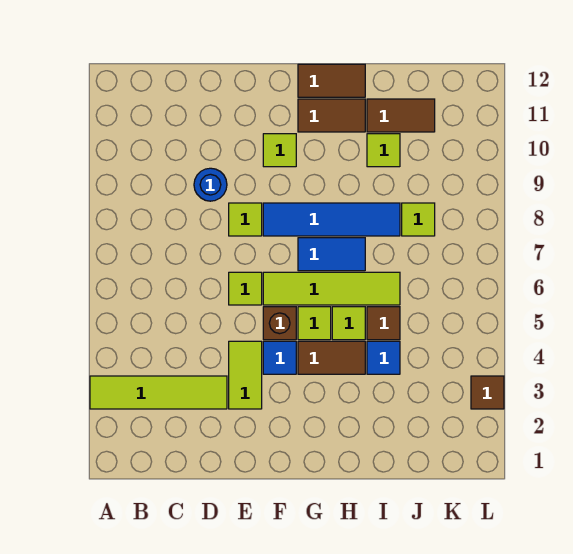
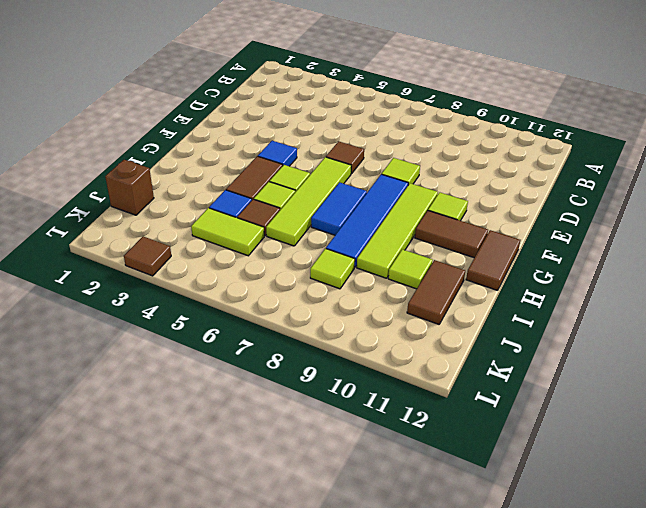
lime 1x4 tile [90,376,227,409] -> lime 1x4 tile moved to [357,183,438,278]
blue 1x1 round brick [194,168,227,201] -> none
lime 1x2 tile [229,341,262,409] -> lime 1x2 tile moved to [191,208,264,256]
lime 1x1 tile [229,272,262,305] -> brown 1x1 tile [326,141,364,174]
brown 1x1 brick [263,307,296,340] -> brown 1x1 brick moved to [105,160,154,215]
brown 1x2 tile [298,99,365,132] -> brown 1x2 tile turned to [415,211,488,258]

